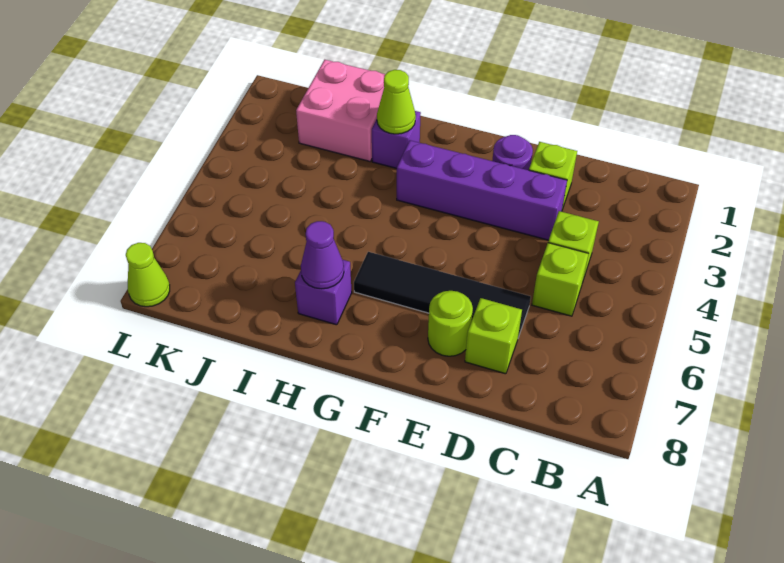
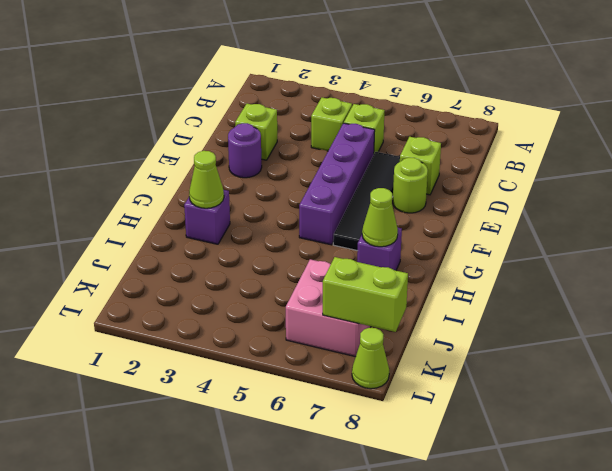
purple 1x4 brick [397,140,567,240] -> purple 1x4 brick moved to [299,123,375,245]
purple 1x1 cone [301,221,344,289] -> lime 1x1 cone [362,188,398,247]
pink 2x2 brick [296,60,385,161] -> pink 2x2 brick moved to [286,259,371,357]
none -> lime 1x2 brick [323,257,408,332]

